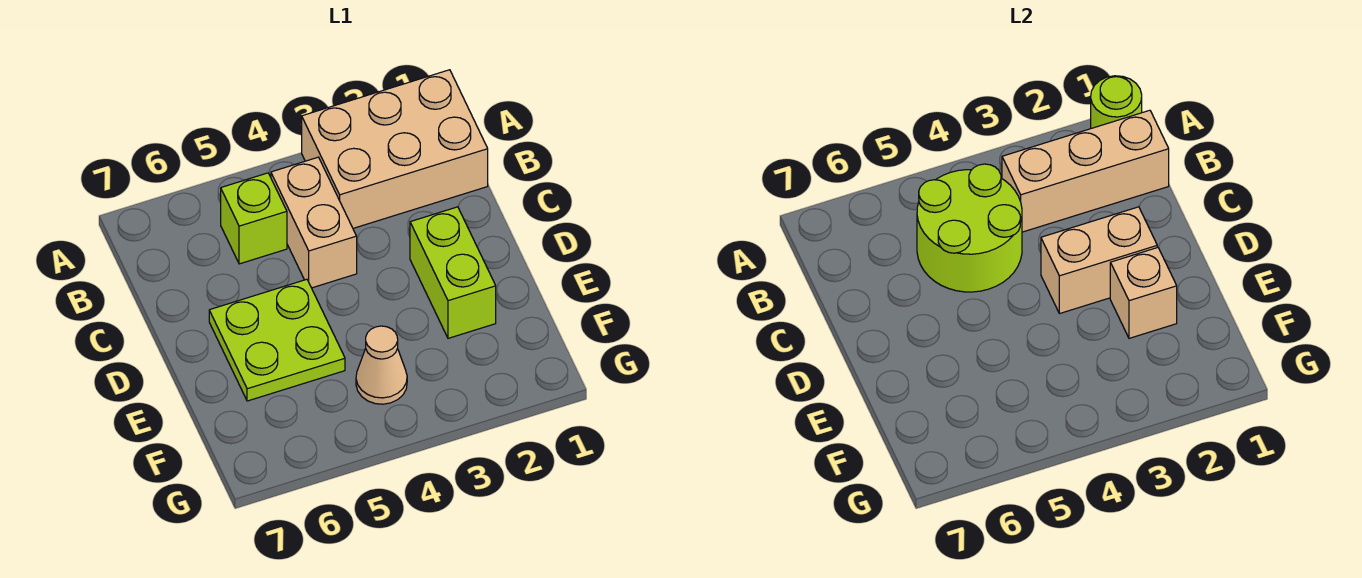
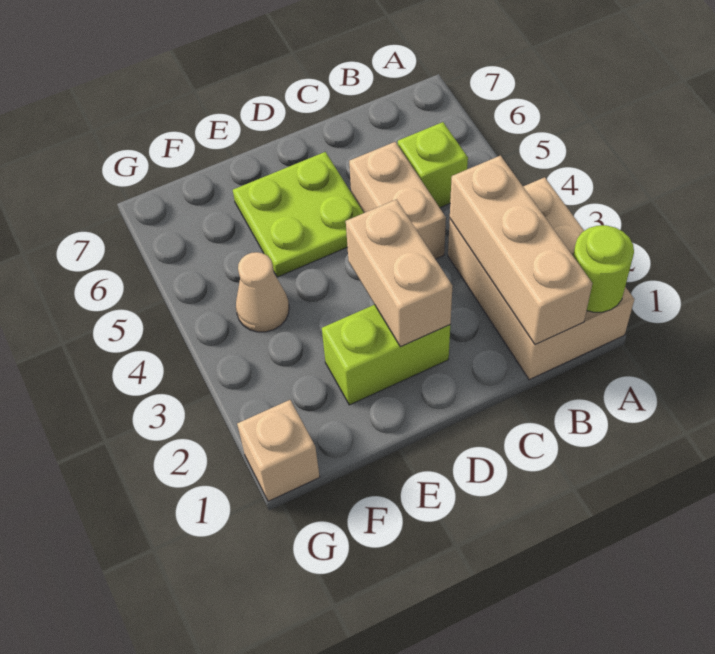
tan 1x2 brick [271,157,357,288] -> tan 1x2 brick turned to [349,142,446,259]
lime 2x2 round brick [917,164,1022,292] -> none
tan 1x1 brick [1110,247,1177,338] -> tan 1x1 brick moved to [237,400,320,501]

